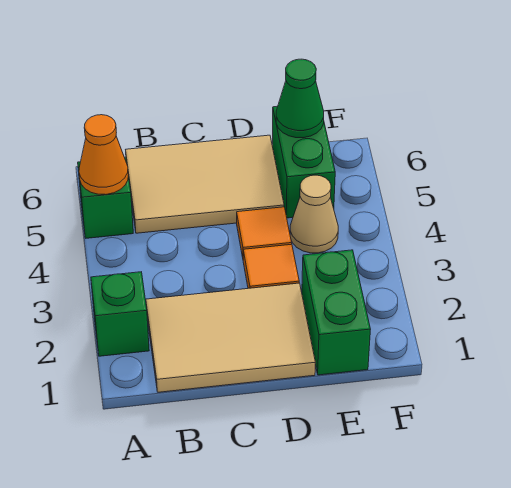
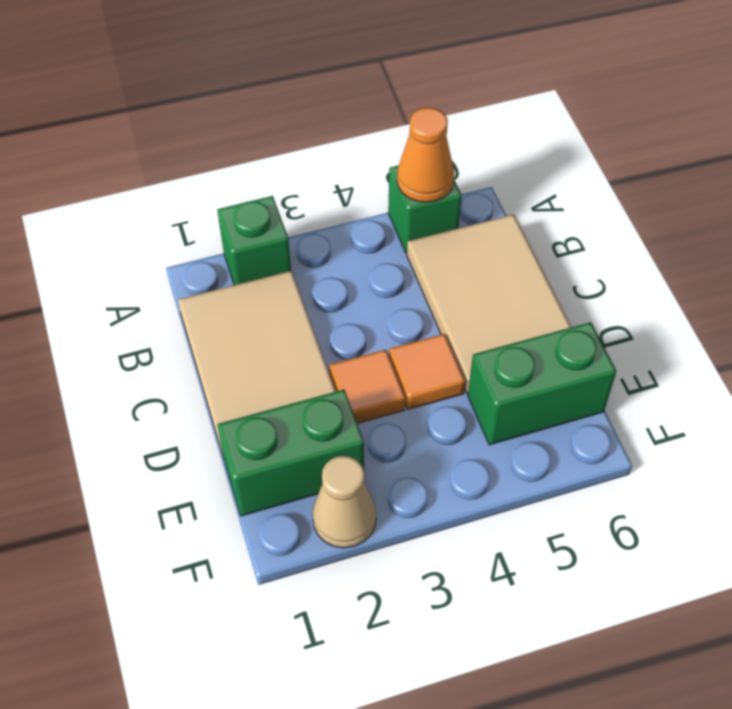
tan 1x1 cone [290,175,338,253] -> tan 1x1 cone moved to [312,456,376,548]
green 1x1 cone [276,59,324,138] -> none

